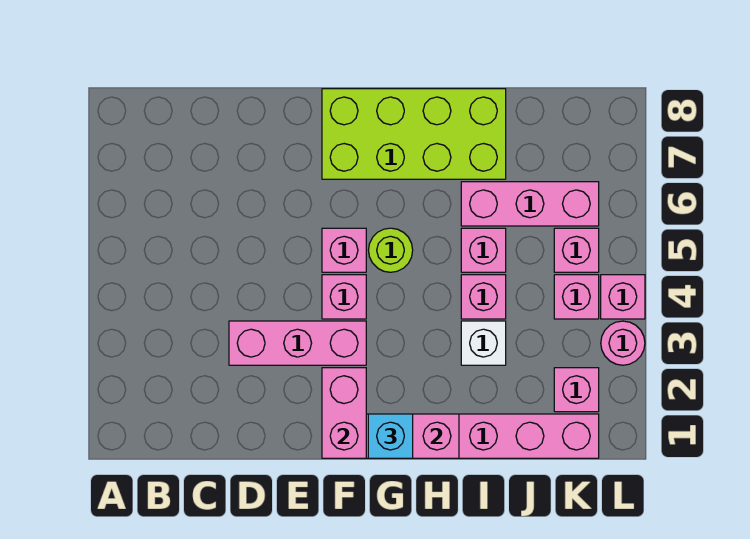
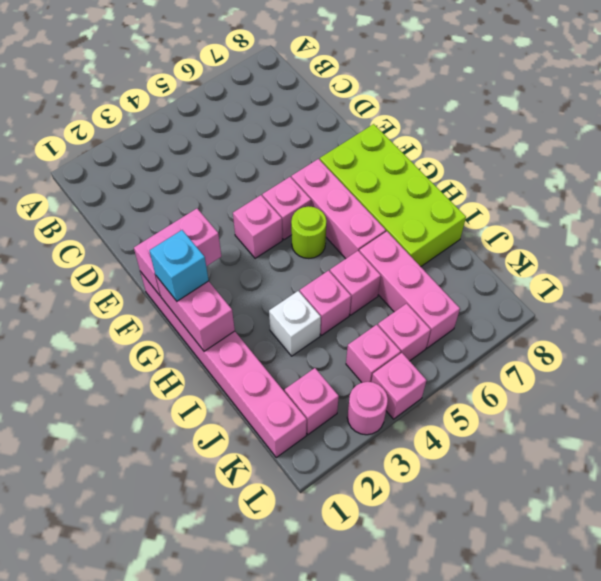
pink 1x3 brick [229,321,366,365] -> pink 1x3 brick moved to [291,159,386,259]

